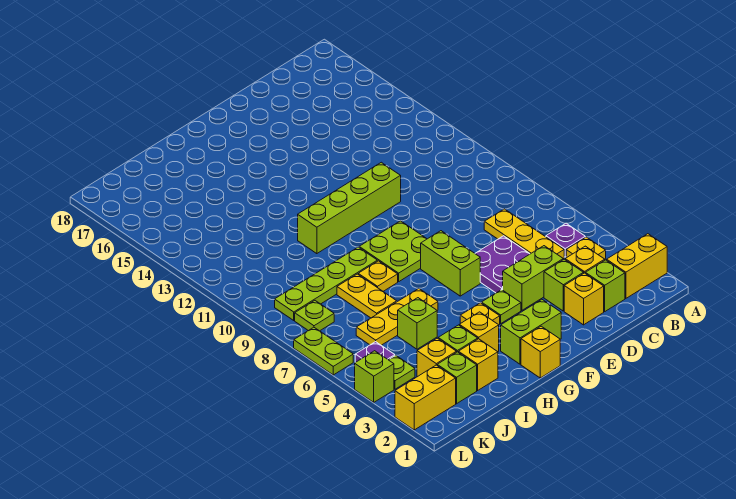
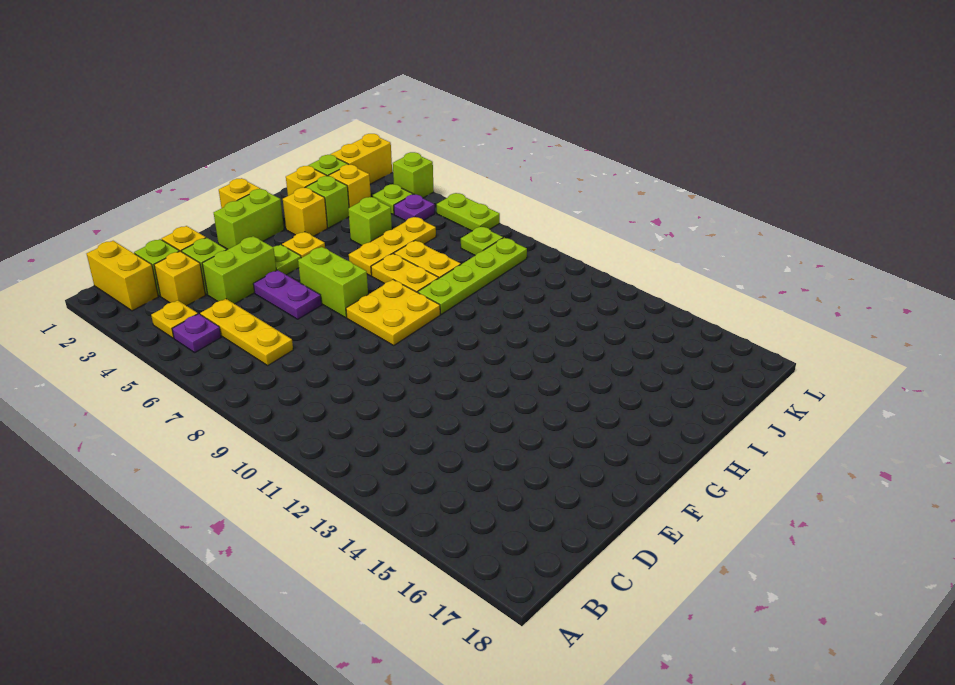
yellow 1x2 brick [607,234,667,298] -> yellow 1x2 brick turned to [87,241,158,311]
purple 2x2 plate [475,236,529,293] -> purple 1x2 plate [253,270,322,319]
lime 1x4 brick [298,162,401,254] -> none
lime 2x2 plate [359,221,426,282] -> yellow 2x2 plate [346,280,440,345]
yellow 1x1 plate [358,261,398,291] -> yellow 1x2 plate [371,254,439,293]

